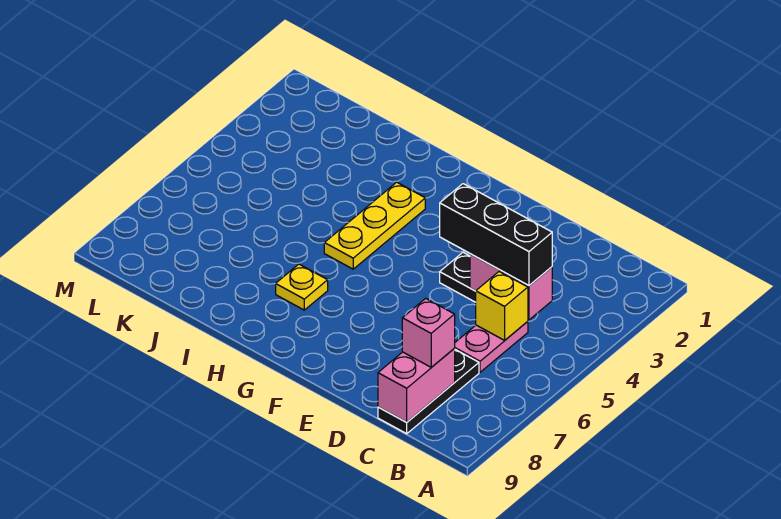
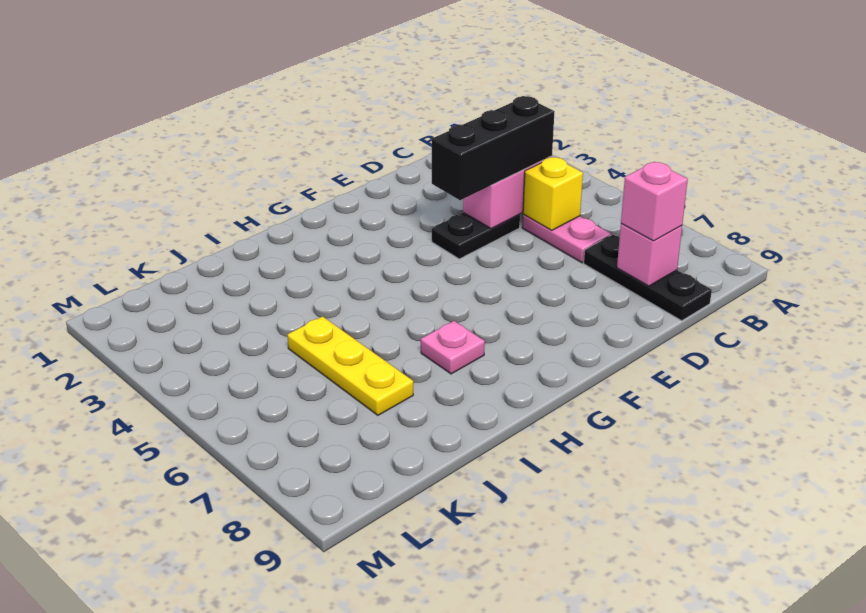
pink 1x2 brick [378,349,455,422] -> pink 1x1 brick [617,224,682,286]
yellow 1x3 plate [324,182,425,269] -> yellow 1x3 plate moved to [288,317,413,415]
yellow 1x1 plate [276,264,328,310] -> pink 1x1 plate [421,321,485,374]

